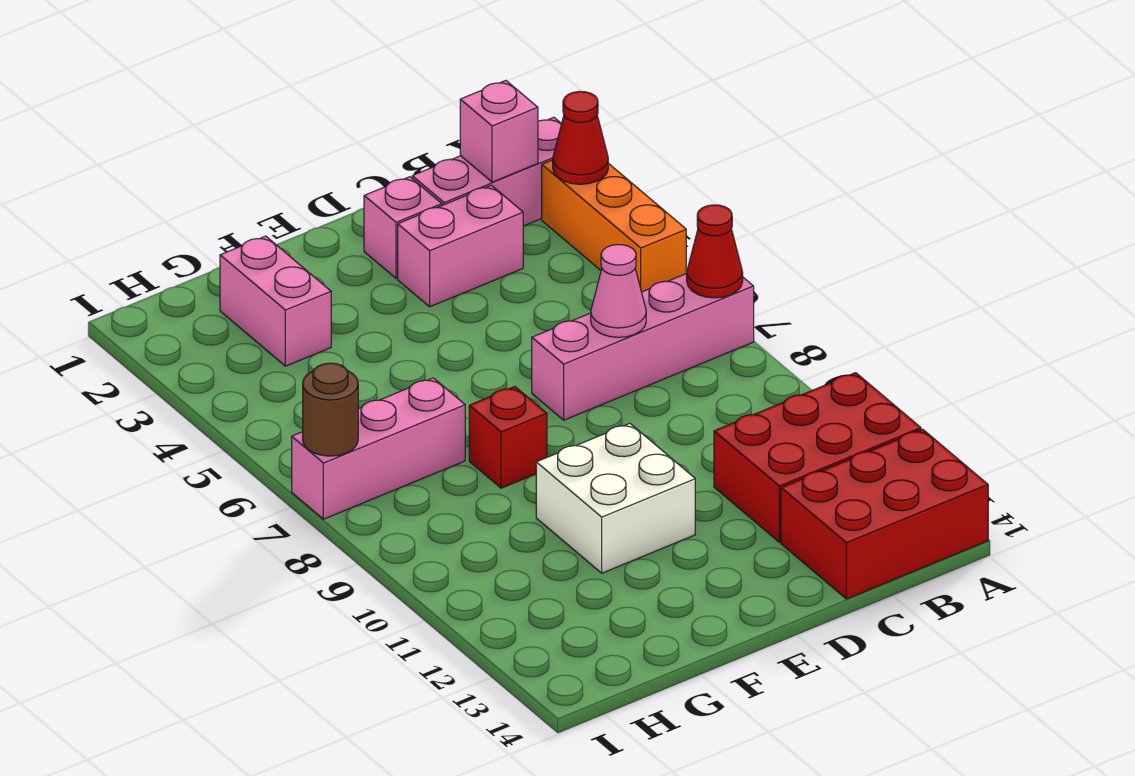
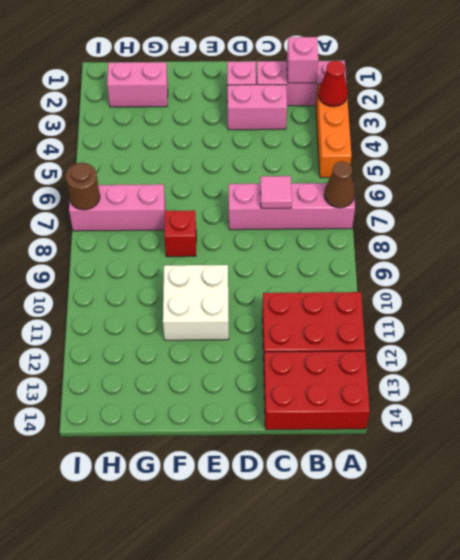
red 1x1 cone [686,205,743,298] -> brown 1x1 cone [324,161,355,208]
pink 1x1 cone [591,244,646,337] -> pink 1x1 tile [260,176,292,208]
pink 1x2 brick [220,236,331,366] -> pink 1x2 brick turned to [107,62,168,107]

